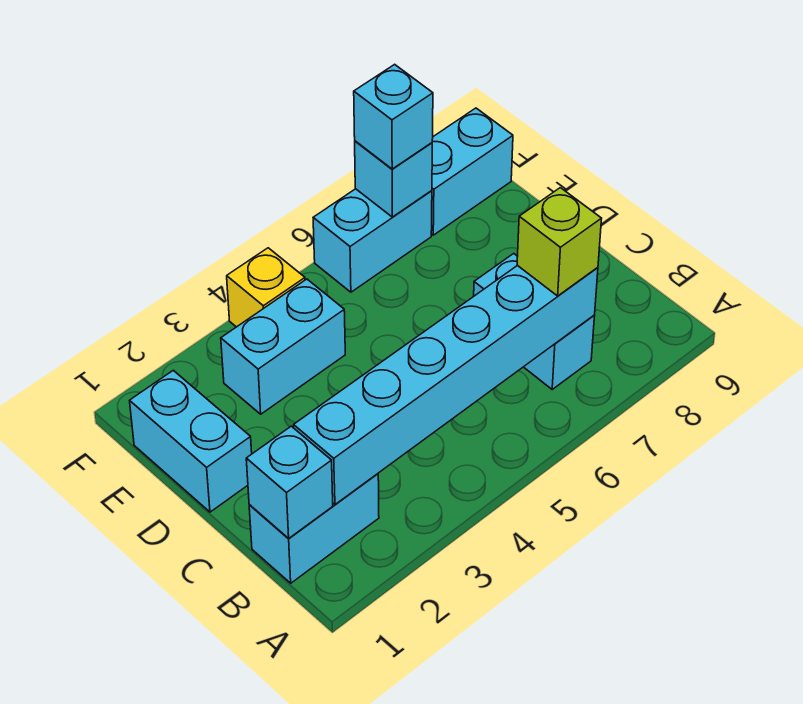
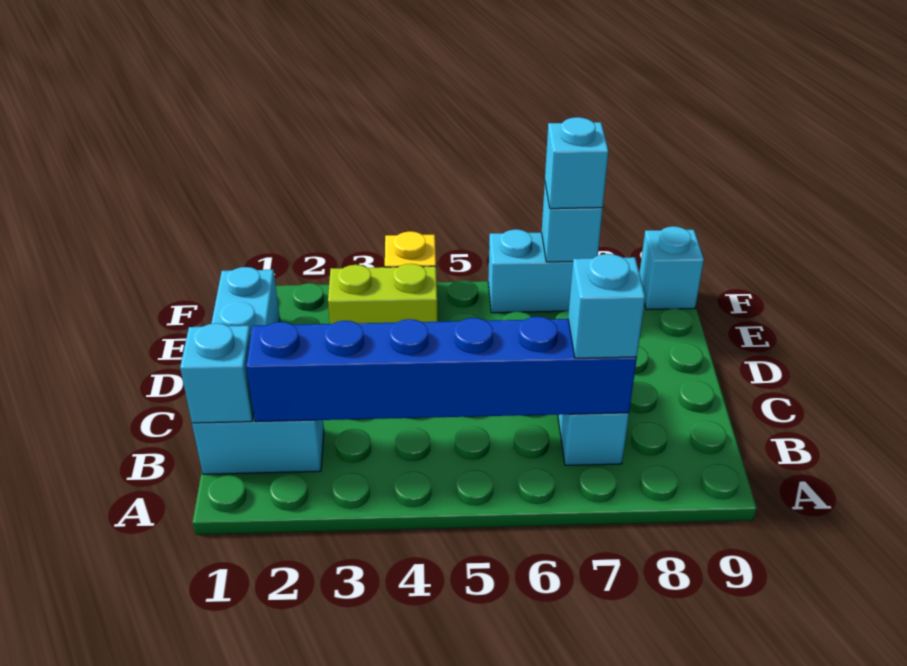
cyan 1x6 brick [294,265,598,504] -> blue 1x6 brick [246,317,637,422]
lime 1x1 brick [517,188,602,296] -> cyan 1x1 brick [568,254,645,358]
cyan 1x2 brick [221,279,345,414] -> lime 1x2 brick [328,264,438,324]
cyan 1x2 brick [431,108,513,235] -> cyan 1x1 brick [639,226,704,310]

